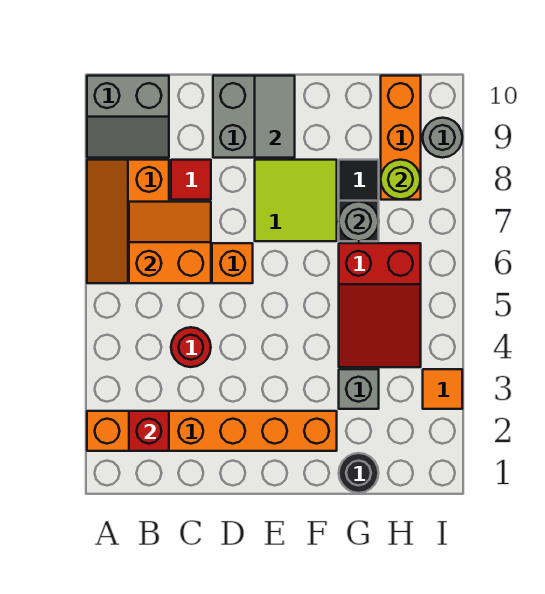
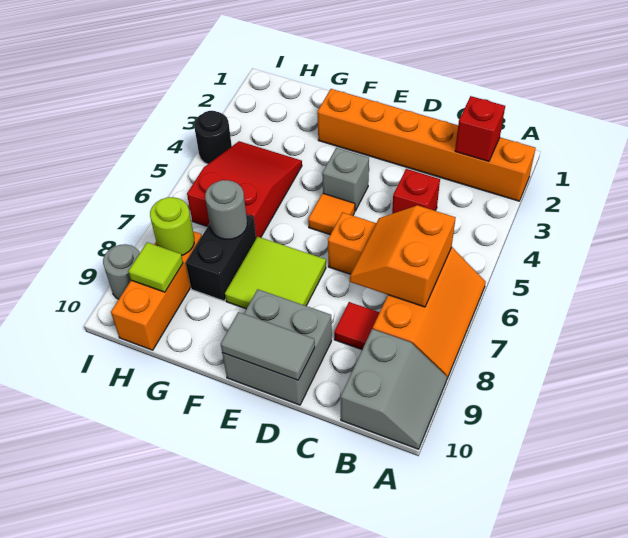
grey 2x2 slope [87,76,169,158] -> grey 2x2 slope turned to [341,329,447,449]
orange 2x2 slope [129,202,211,283] -> orange 2x2 slope turned to [350,205,456,307]
red 1x1 round brick [171,327,211,367] -> red 1x1 brick [392,169,440,214]
grey 1x2 tile [255,76,295,158] -> grey 1x2 tile turned to [221,312,315,380]
black 1x1 round brick [339,453,379,493] -> black 1x1 round brick moved to [194,111,232,164]
grey 1x1 brick [339,369,379,409] -> grey 1x1 brick moved to [322,148,369,211]
black 1x2 slope [339,160,379,241] -> black 1x2 brick [186,215,256,301]
none -> lime 1x1 tile [128,242,183,292]
orange 1x1 tile [423,369,462,409] -> orange 1x1 tile moved to [308,193,355,235]

